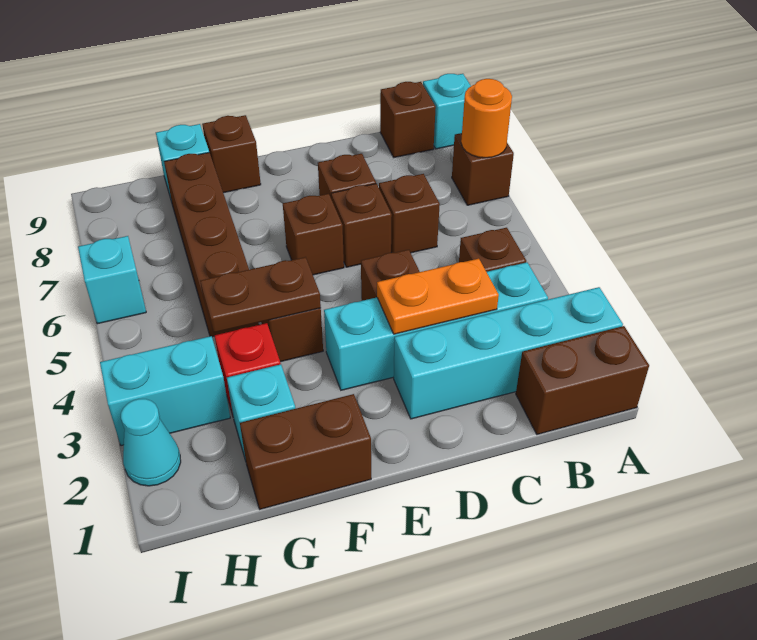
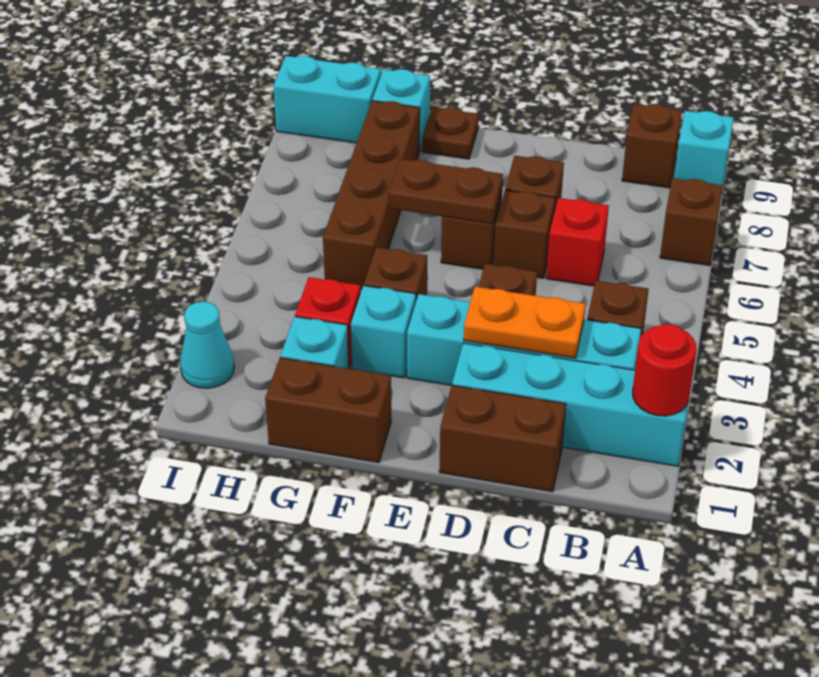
brown 1x2 brick [516,326,649,434] -> brown 1x2 brick moved to [439,385,566,492]
none -> red 1x1 round brick [633,324,697,416]
orange 1x1 round brick [461,79,512,158] -> none
brown 1x1 brick [379,174,440,253] -> red 1x1 brick [546,198,609,286]
brown 1x2 plate [200,257,321,333] -> brown 1x2 plate moved to [388,159,503,224]
brown 1x1 brick [202,115,261,193] -> brown 1x1 plate [422,107,479,159]
cyan 1x2 brick [100,336,230,446] -> cyan 1x2 brick moved to [273,56,381,143]
cyan 1x1 brick [78,236,146,324] -> cyan 1x1 brick moved to [351,286,416,378]

